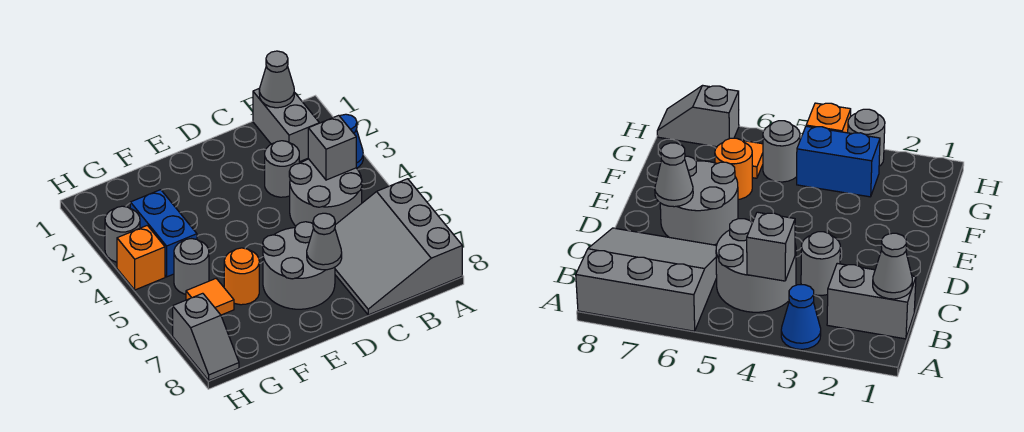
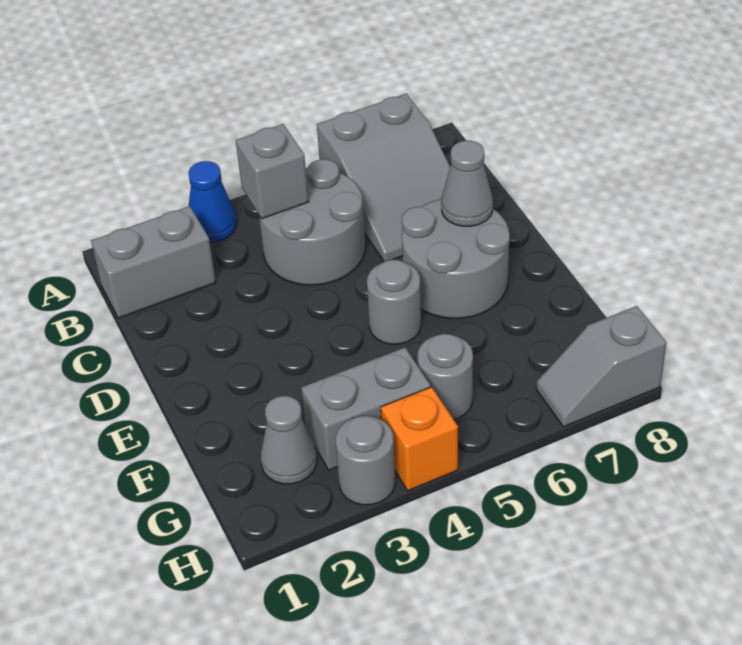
grey 3x3 slope [335,179,462,315] -> grey 2x3 slope [317,94,450,262]
grey 1x1 cone [259,51,294,108] -> grey 1x1 cone moved to [261,396,317,484]
grey 1x1 round brick [265,141,299,197] -> grey 1x1 round brick moved to [367,260,421,344]
orange 1x1 round brick [224,248,259,305] -> none
blue 1x2 brick [130,190,197,277] -> grey 1x2 brick [301,347,430,470]
orange 1x1 tile [186,279,234,315] -> none
grey 1x2 slope [173,293,239,380] -> grey 1x2 slope turned to [536,306,666,427]

